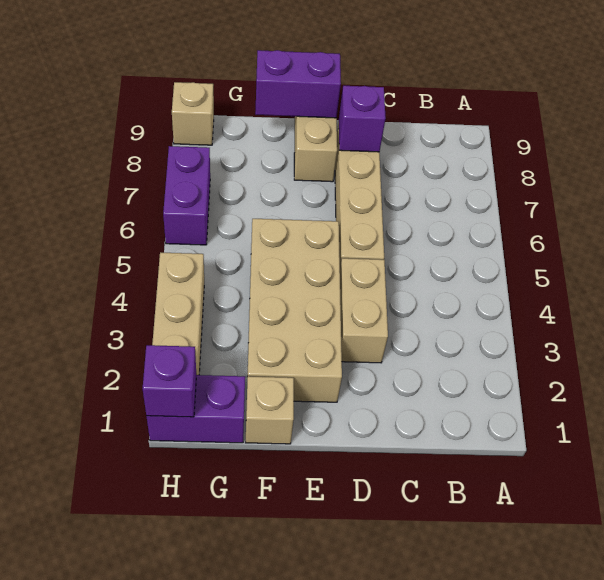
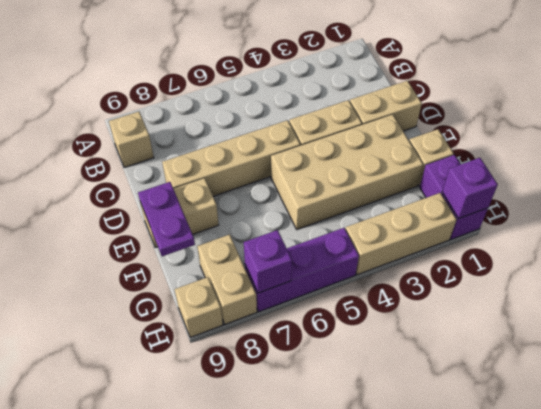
none -> tan 1x1 brick [109,112,154,168]
none -> tan 1x2 brick [350,81,422,131]
purple 1x1 brick [339,86,386,152] -> purple 1x1 brick moved to [244,230,292,293]
purple 1x2 brick [255,50,341,118] -> purple 1x2 plate [138,182,195,256]
none -> tan 1x2 brick [197,234,257,324]
purple 1x2 brick [163,146,210,245] -> purple 1x3 brick [245,228,359,312]

